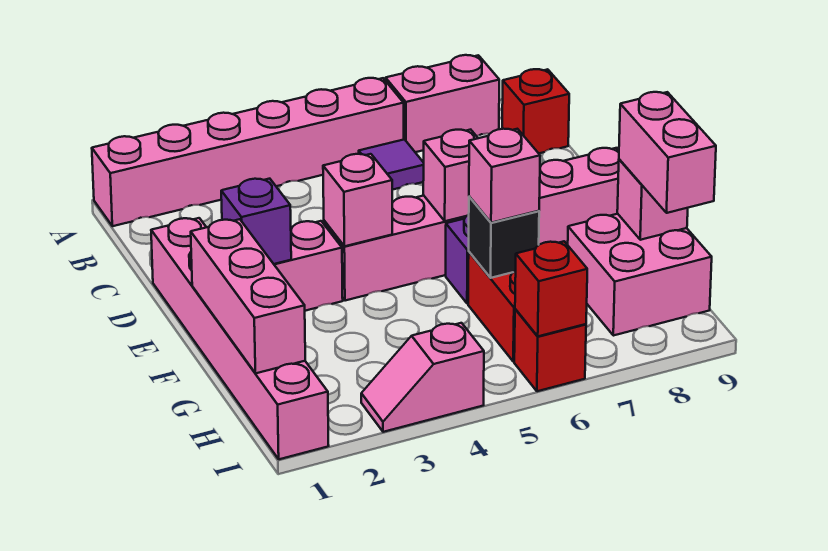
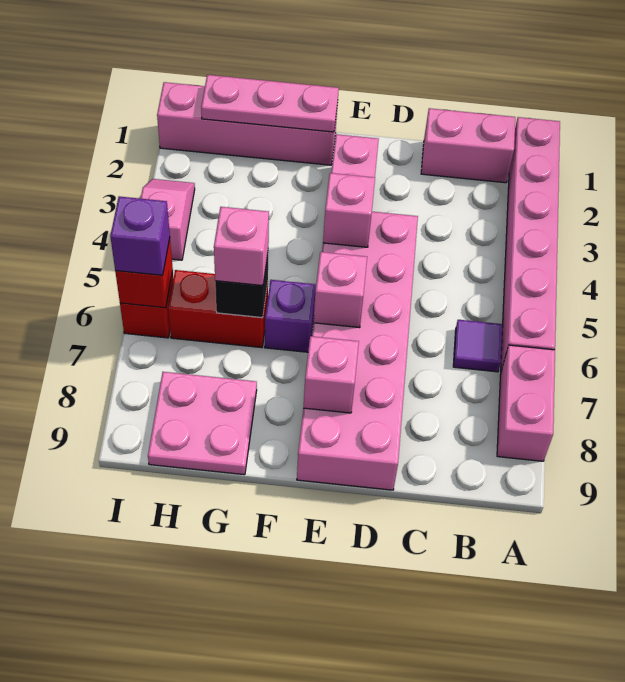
red 1x1 brick [502,69,569,153] -> none
pink 1x6 brick [151,218,329,459] -> pink 1x4 brick [157,82,338,165]
purple 1x1 brick [221,179,291,264] -> purple 1x1 brick moved to [110,196,170,275]
pink 1x6 brick [324,148,619,301] -> pink 2x6 brick [297,212,418,490]
pink 1x3 brick [191,219,305,373] -> pink 1x3 plate [201,75,339,132]
pink 2x2 brick [568,214,712,336] -> pink 2x2 plate [148,372,257,475]
pink 1x1 brick [617,159,688,240] -> pink 1x1 brick moved to [304,336,359,413]
pink 1x2 brick [619,92,716,213] -> pink 1x2 brick moved to [421,108,515,183]

